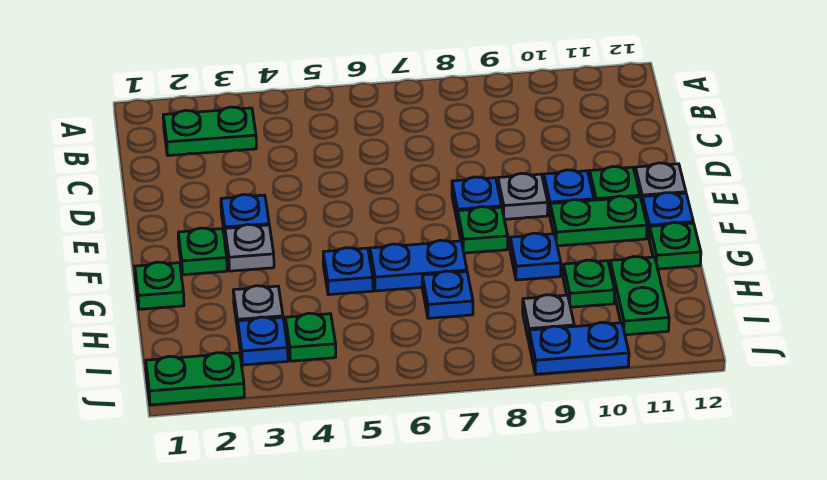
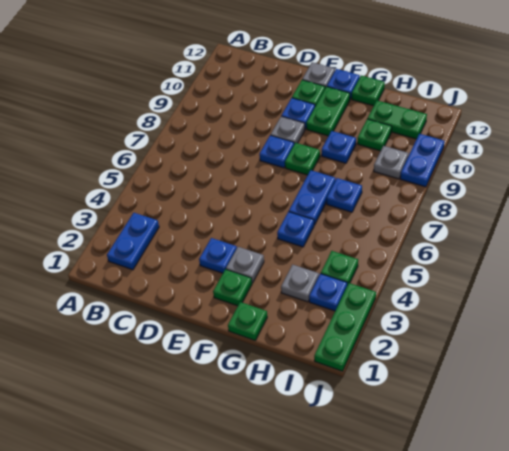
green 1x2 plate [163,107,256,156] -> blue 1x2 plate [107,213,159,270]
green 1x2 plate [146,353,244,405] -> green 1x3 plate [314,283,376,371]

